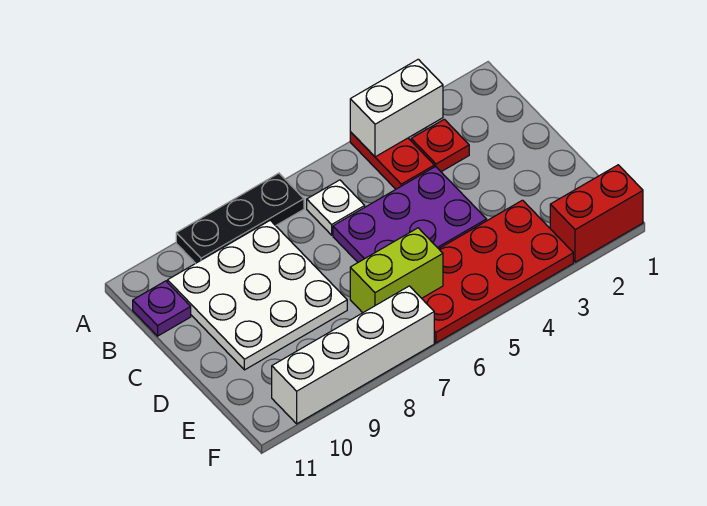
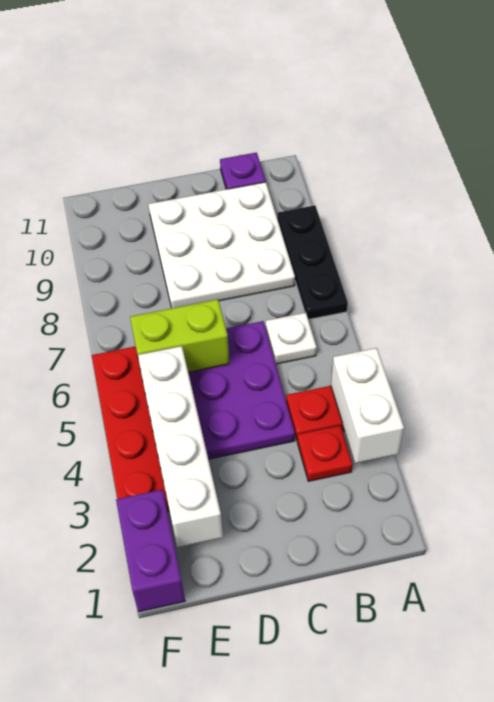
lime 1x2 brick [350,228,443,313] -> lime 1x2 brick turned to [130,299,229,372]
red 1x2 brick [550,165,643,262] -> purple 1x2 brick [116,489,185,612]
white 1x4 brick [272,286,434,424] -> white 1x4 brick moved to [138,346,223,547]

